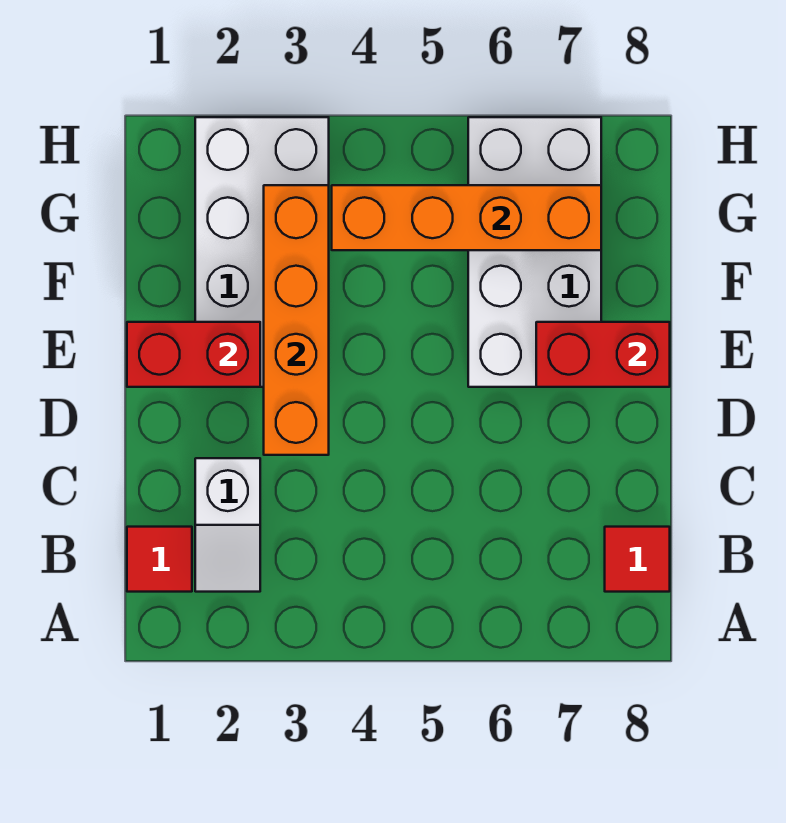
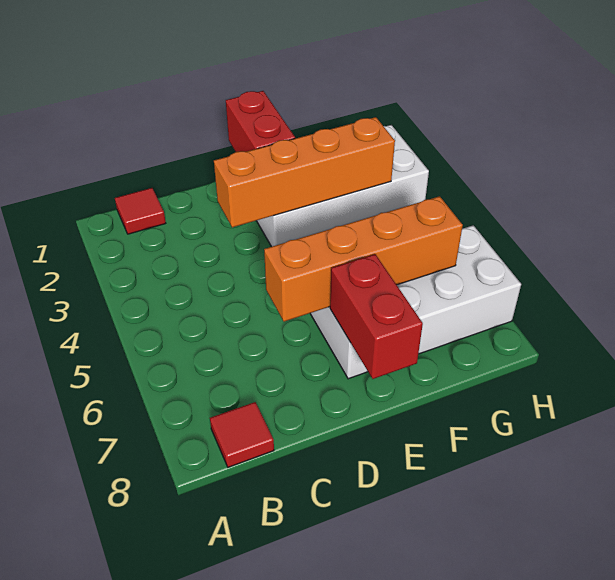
white 1x2 slope [195,458,260,592] -> none
orange 1x4 brick [332,185,601,250] -> orange 1x4 brick turned to [264,196,463,322]

